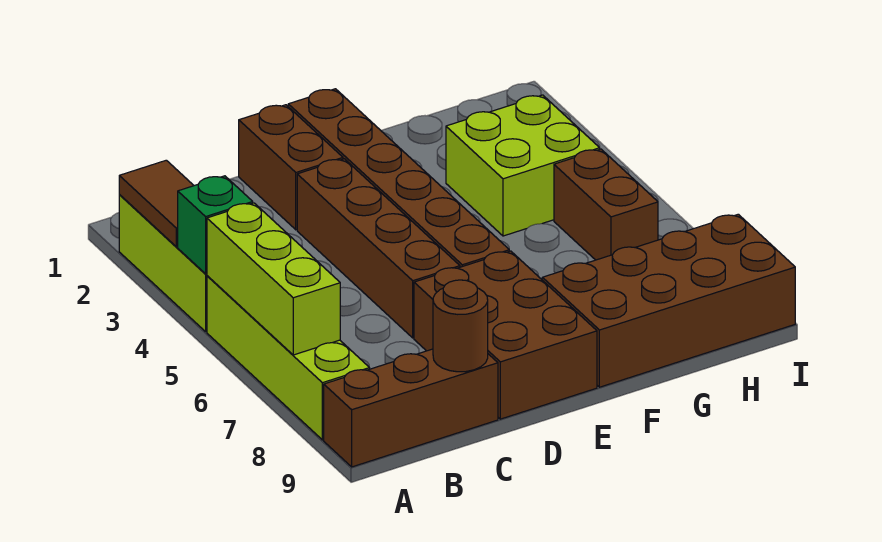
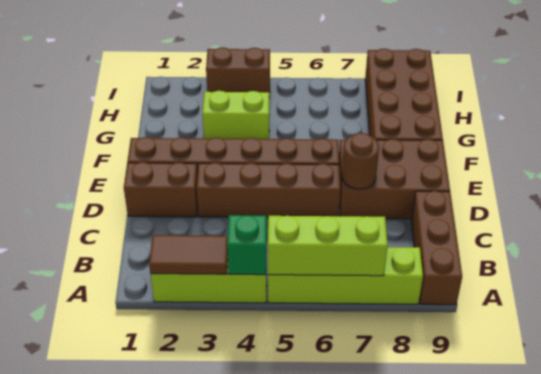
brown 1x1 round brick [433,280,488,372] -> brown 1x1 round brick moved to [342,133,379,189]
lime 2x2 brick [446,95,600,236] -> lime 1x2 brick [202,91,269,139]
brown 1x2 brick [554,149,658,260] -> brown 1x2 brick moved to [206,47,270,98]

